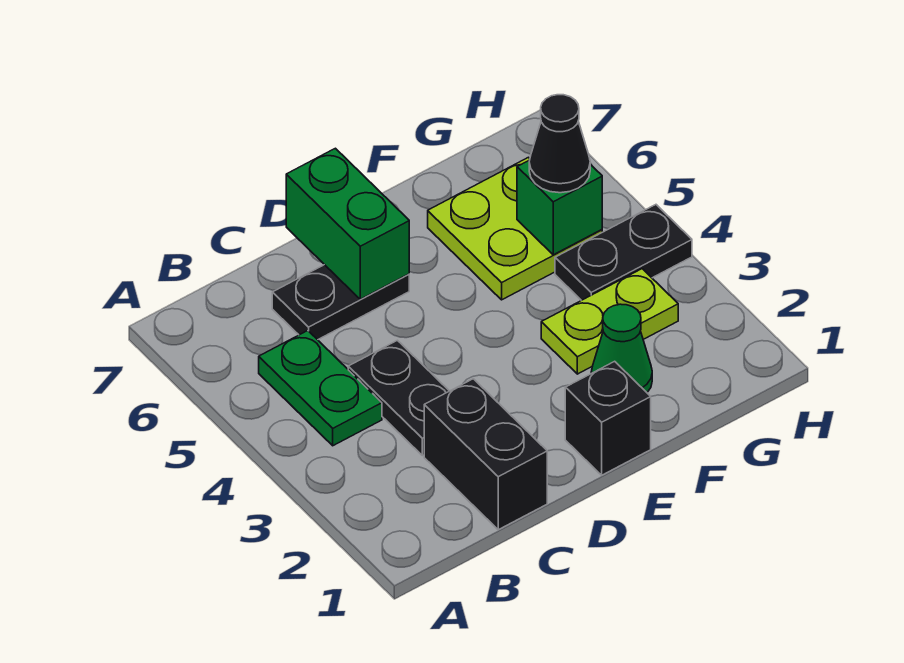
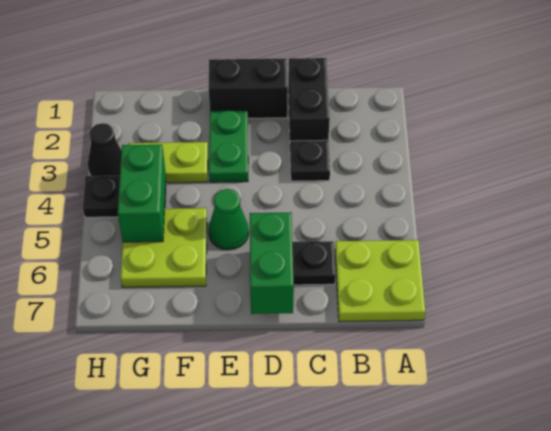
none -> lime 2x2 plate [335,240,425,322]
green 1x2 plate [259,331,382,446] -> green 1x2 plate moved to [209,110,248,182]
black 1x2 plate [348,340,449,456] -> black 1x1 plate [290,140,330,181]
black 1x1 brick [565,361,651,475] -> black 1x2 brick [209,58,288,118]
green 1x1 cone [591,304,652,392] -> green 1x1 cone moved to [209,189,249,250]
green 1x1 brick [517,160,602,255] -> green 1x2 brick [118,145,166,242]
black 1x1 cone [529,95,590,193] -> black 1x1 cone moved to [88,123,122,176]

